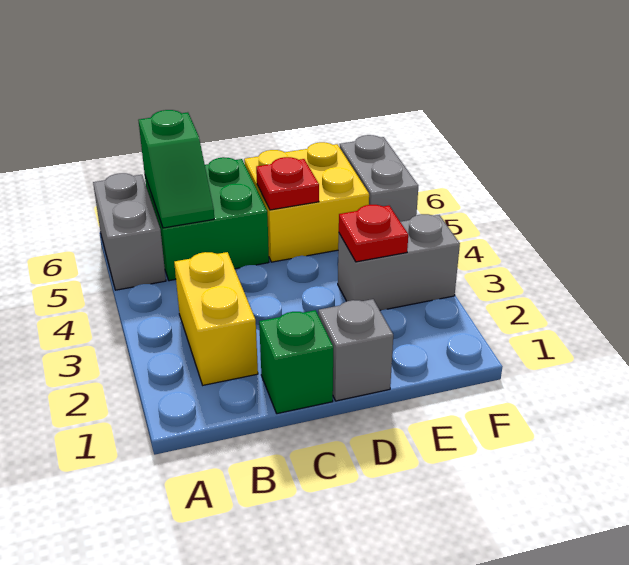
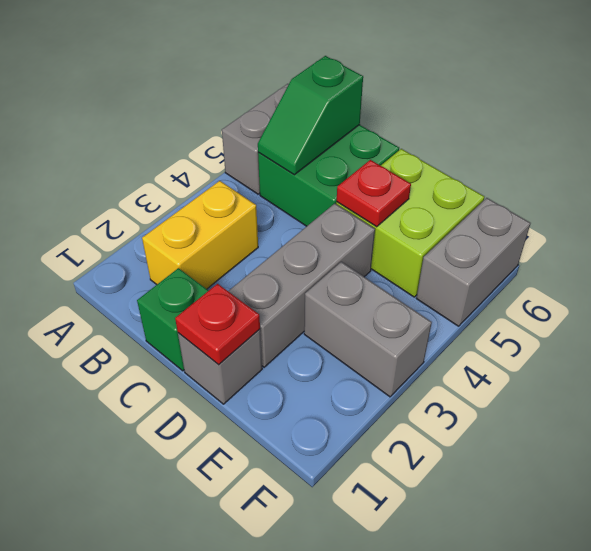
none -> grey 1x3 brick [228,204,375,367]
yellow 2x2 brick [244,142,369,262] -> lime 2x2 brick [336,149,484,297]
red 1x1 plate [339,205,408,262] -> red 1x1 plate moved to [175,284,260,365]

